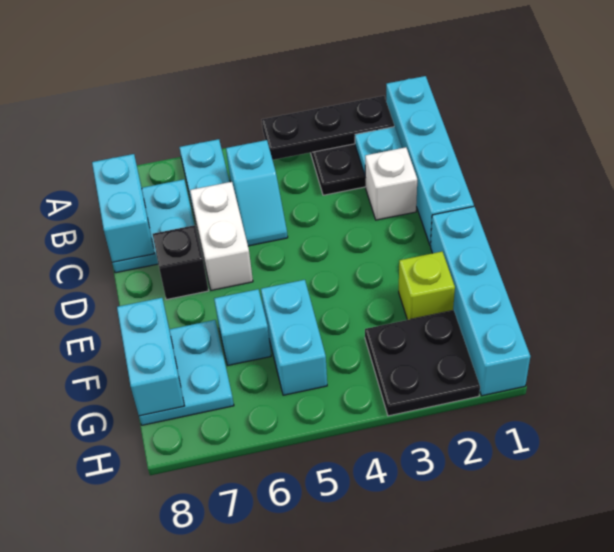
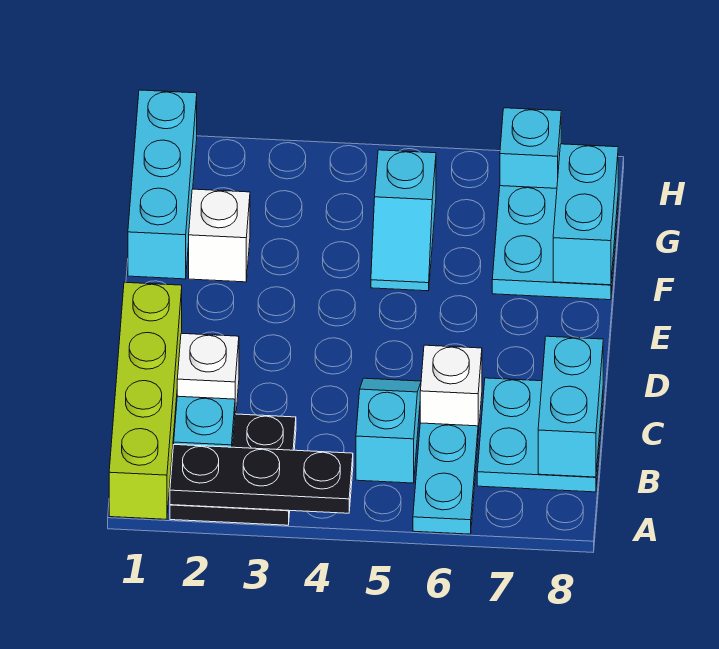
cyan 1x4 brick [386,76,474,246] -> lime 1x4 brick [109,282,182,519]
white 1x2 brick [190,182,253,290] -> white 1x1 brick [420,345,482,435]
black 1x1 brick [153,225,209,300] -> none
cyan 1x4 brick [431,207,530,396] -> cyan 1x3 brick [128,90,197,279]
lime 1x1 brick [399,252,455,320] -> white 1x1 brick [189,189,250,282]
cyan 1x2 brick [261,280,327,395] -> cyan 1x2 slope [371,150,436,291]
cyan 1x1 brick [214,289,271,365] -> cyan 1x1 brick moved to [500,108,561,188]
black 2x2 plate [365,310,480,416] -> none

